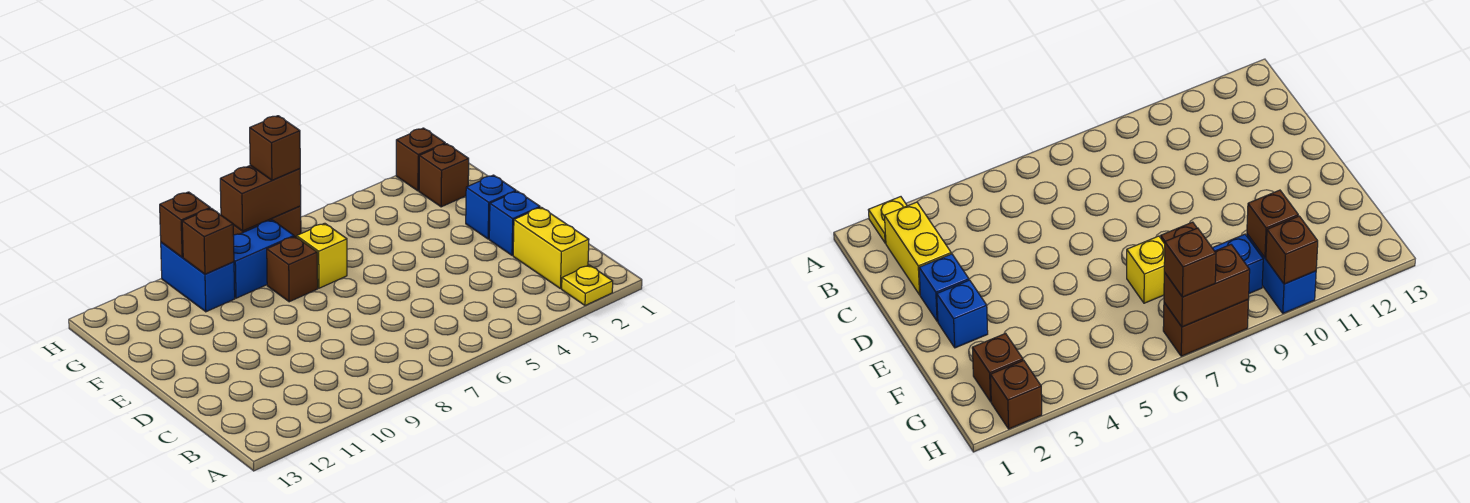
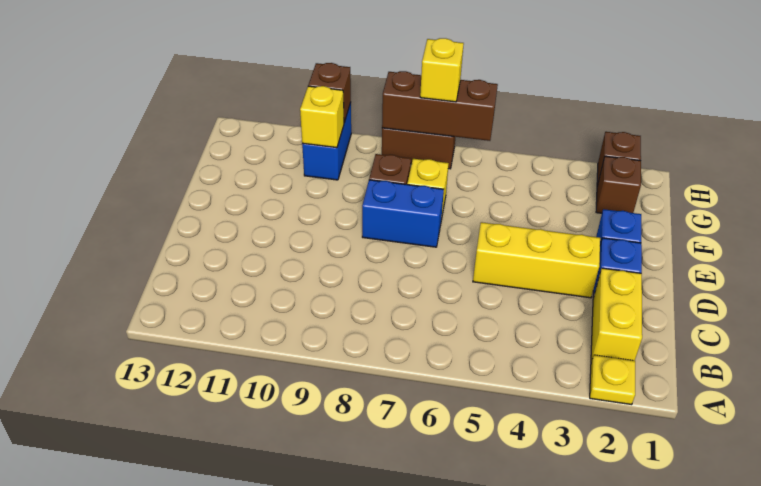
none -> yellow 1x3 brick [473,222,600,298]
blue 1x2 brick [233,220,294,298] -> blue 1x2 brick moved to [362,180,444,247]
brown 1x1 brick [182,208,234,274] -> yellow 1x1 brick [300,86,344,148]
brown 1x2 brick [220,165,301,231] -> brown 1x3 brick [382,71,498,141]
brown 1x1 brick [250,116,300,180] -> yellow 1x1 brick [420,38,464,102]

